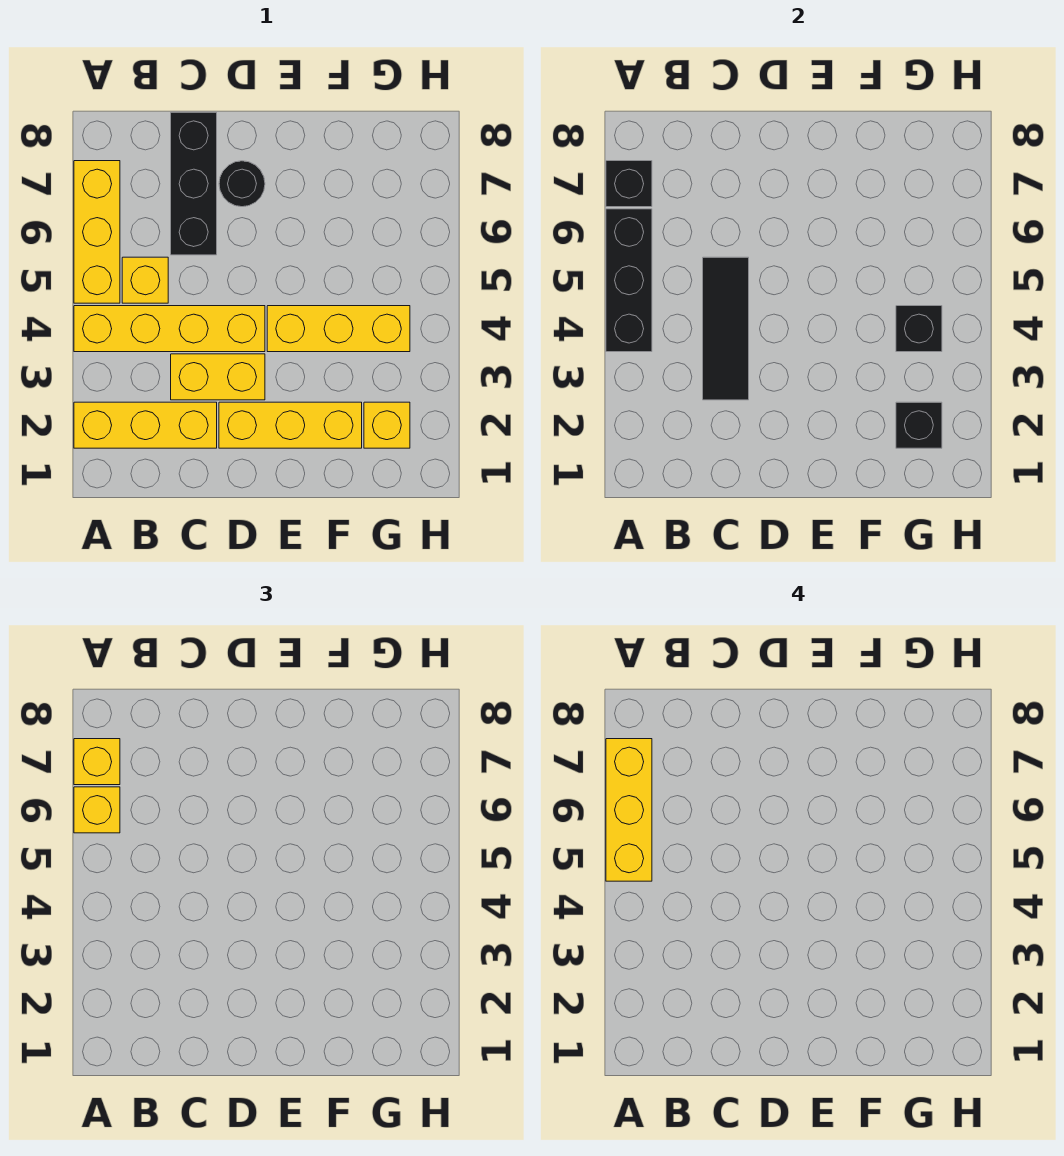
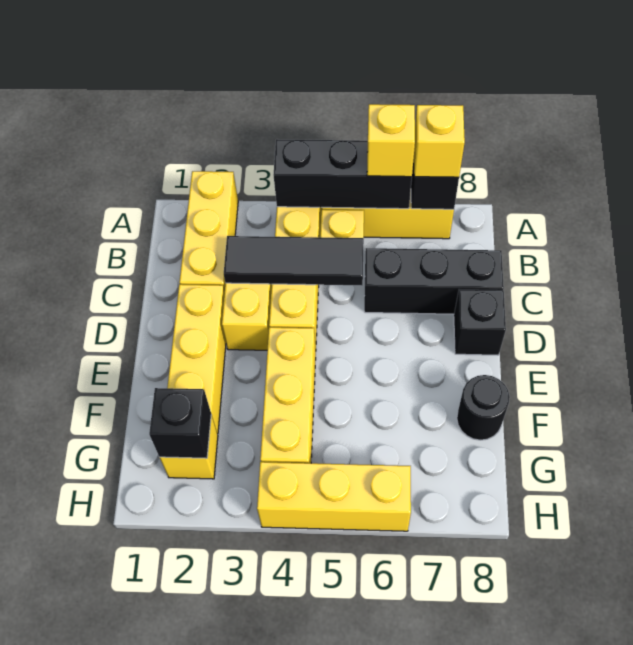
yellow 1x3 brick [606,739,652,881] -> yellow 1x3 brick moved to [257,462,411,531]
black 1x1 round brick [219,161,265,207] -> black 1x1 round brick moved to [457,375,510,440]
black 1x1 brick [896,306,942,352] -> black 1x1 brick moved to [454,289,506,355]

